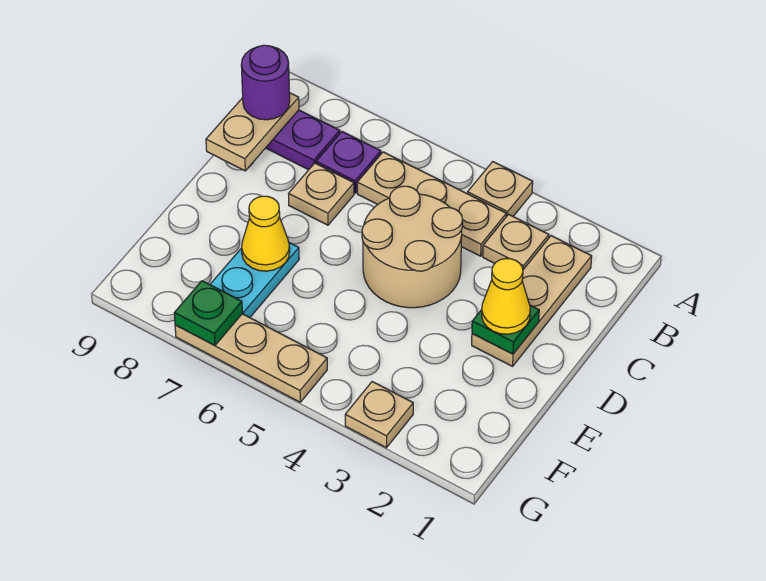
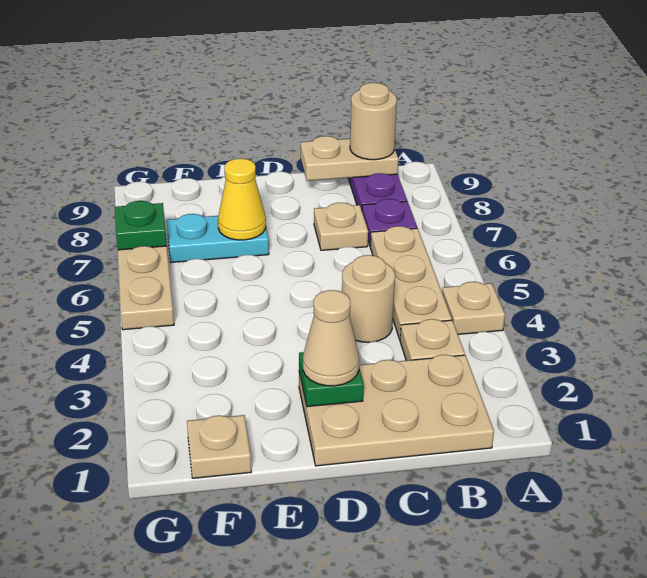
tan 1x3 plate [472,236,592,366] -> tan 2x3 plate [299,355,494,466]
purple 1x1 round brick [241,45,290,120] -> tan 1x1 round brick [350,83,397,160]
tan 2x2 round brick [362,186,463,308] -> tan 1x1 round brick [342,255,395,342]
yellow 1x1 cone [482,259,530,334] -> tan 1x1 cone [303,290,359,386]
tan 1x1 plate [345,382,413,448] -> tan 1x1 plate moved to [187,415,251,478]

